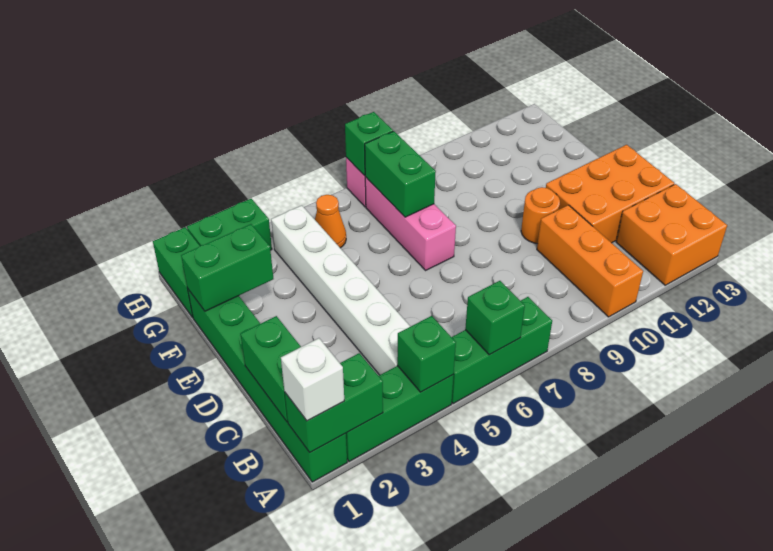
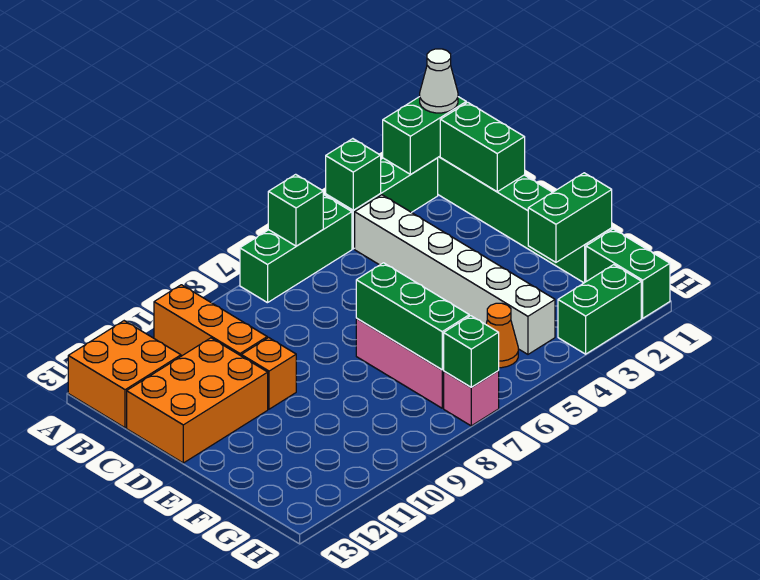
white 1x1 brick [281,338,344,421] -> white 1x1 cone [420,49,458,113]
orange 1x1 round brick [521,187,560,244] -> orange 1x1 brick [241,338,296,409]
green 1x2 brick [365,131,436,217] -> green 1x3 brick [356,263,469,370]

